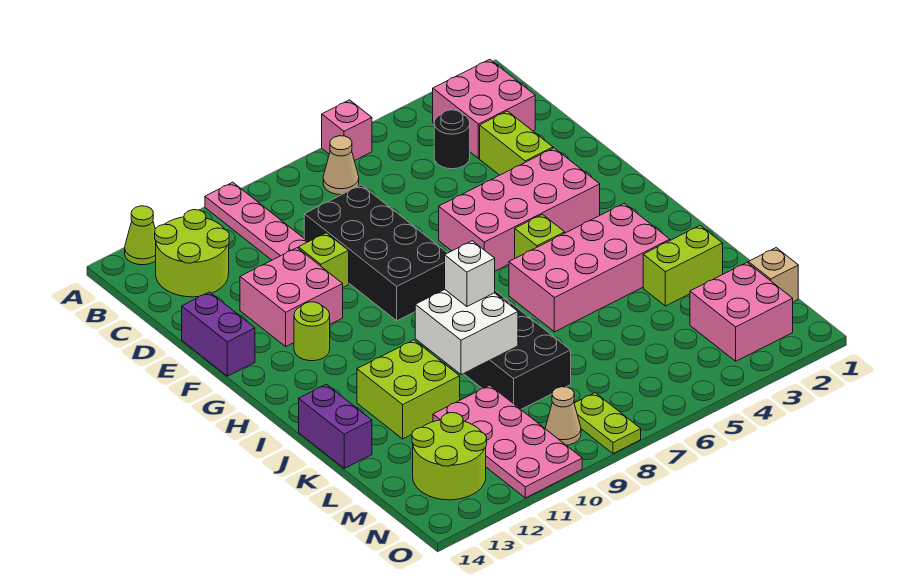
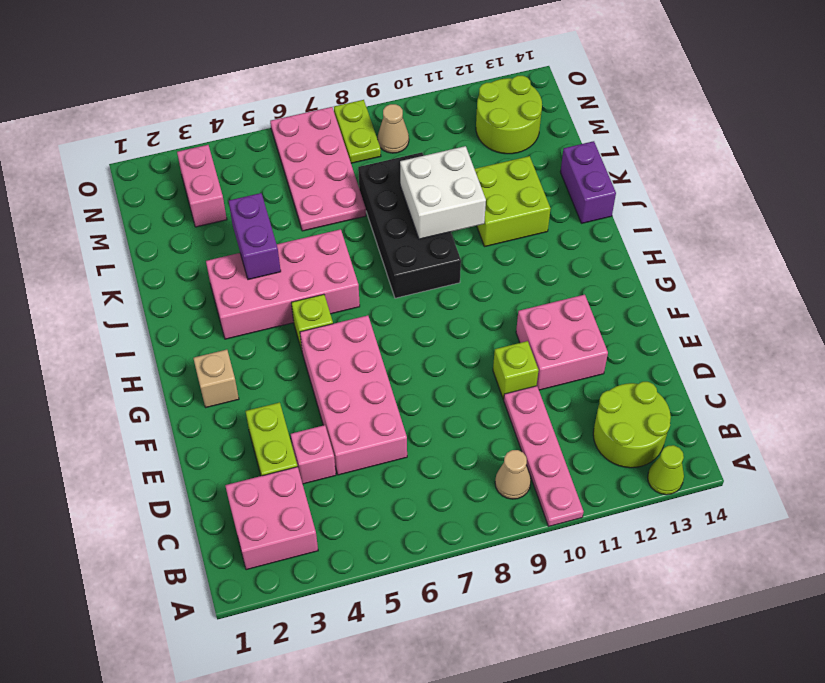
pink 1x1 brick [322,100,372,161] -> pink 1x1 brick moved to [291,425,336,484]
tan 1x1 cone [323,136,359,195] -> tan 1x1 cone moved to [495,450,531,499]
black 1x1 round brick [434,110,470,169] -> none
black 2x4 brick [304,185,447,321] -> none
purple 1x2 brick [182,292,255,376] -> purple 1x2 brick moved to [229,193,281,280]
pink 2x4 brick [439,148,600,271] -> pink 2x4 brick turned to [300,315,407,475]
lime 1x1 round brick [294,302,330,361] -> none
white 1x1 brick [445,241,495,306] -> none
lime 1x2 brick [643,226,723,306] -> none
pink 2x4 plate [433,385,582,498] -> pink 2x4 plate moved to [270,107,366,231]
tan 1x1 brick [748,248,798,302] -> tan 1x1 brick moved to [193,350,239,407]
pink 2x2 brick [690,262,793,361] -> pink 1x2 brick [177,145,227,227]

